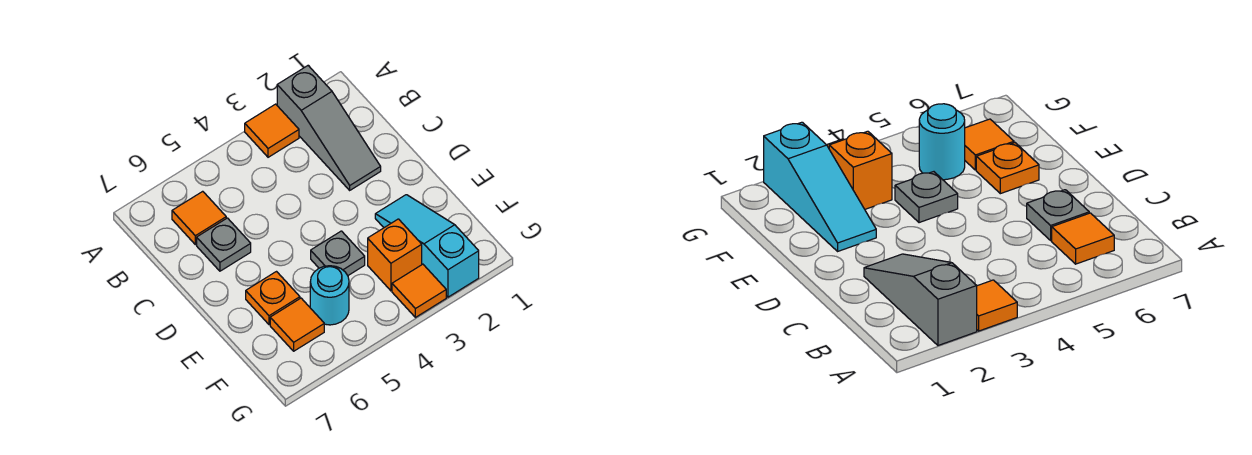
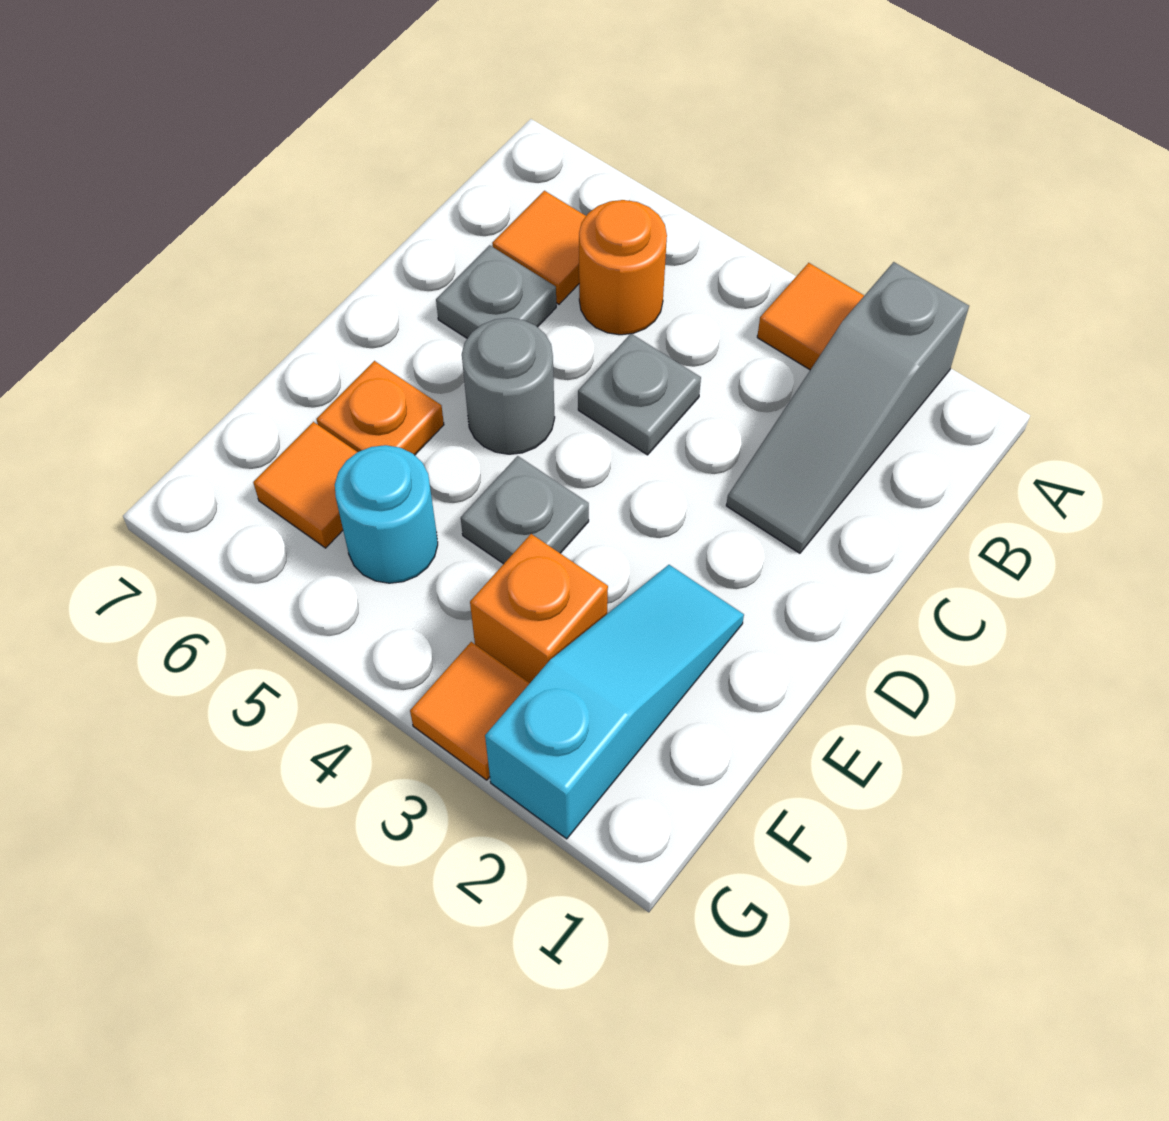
none -> orange 1x1 round brick [579,200,667,335]
none -> grey 1x1 plate [578,334,701,455]
none -> grey 1x1 round brick [462,318,555,454]

